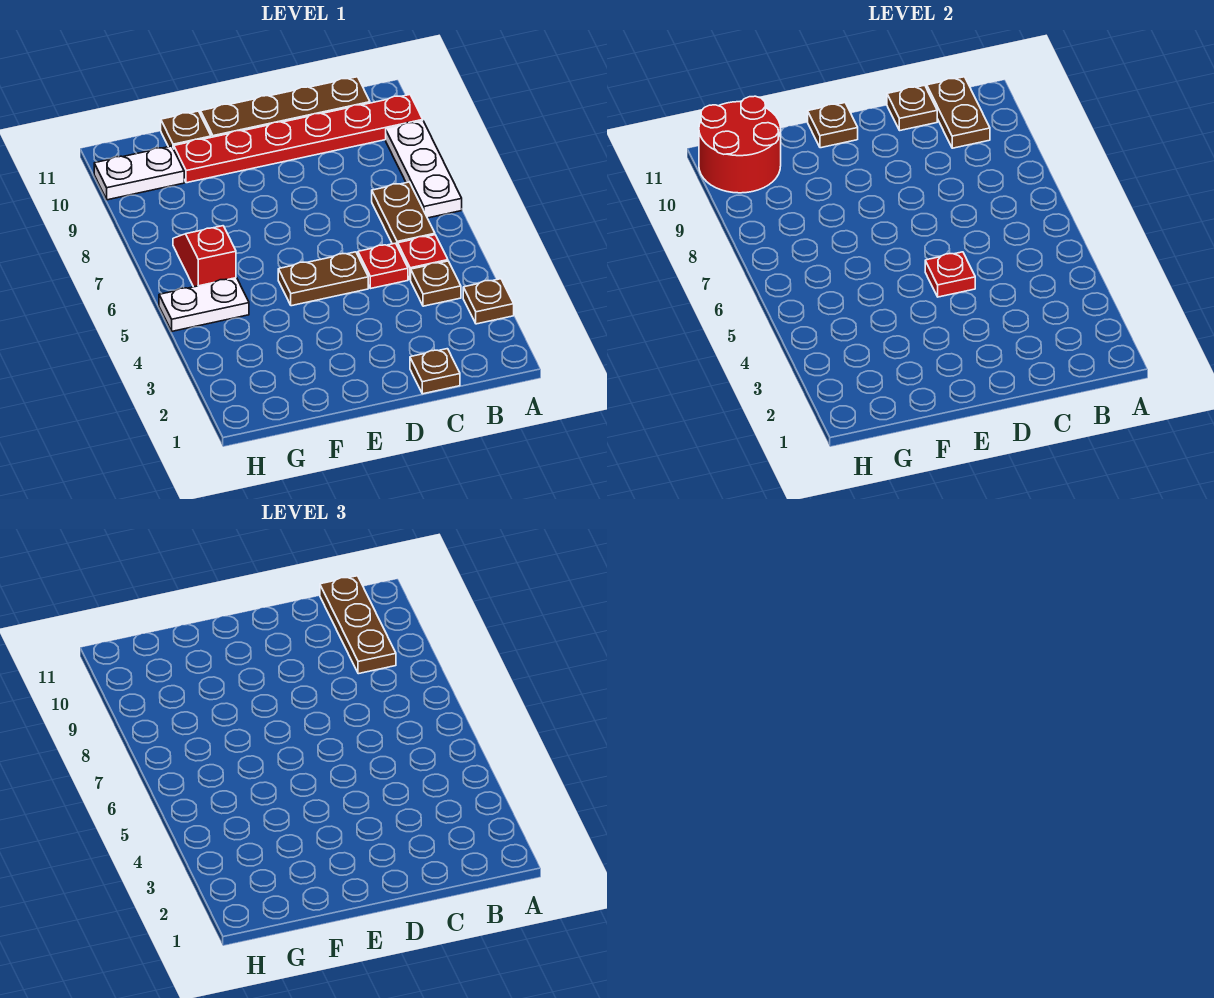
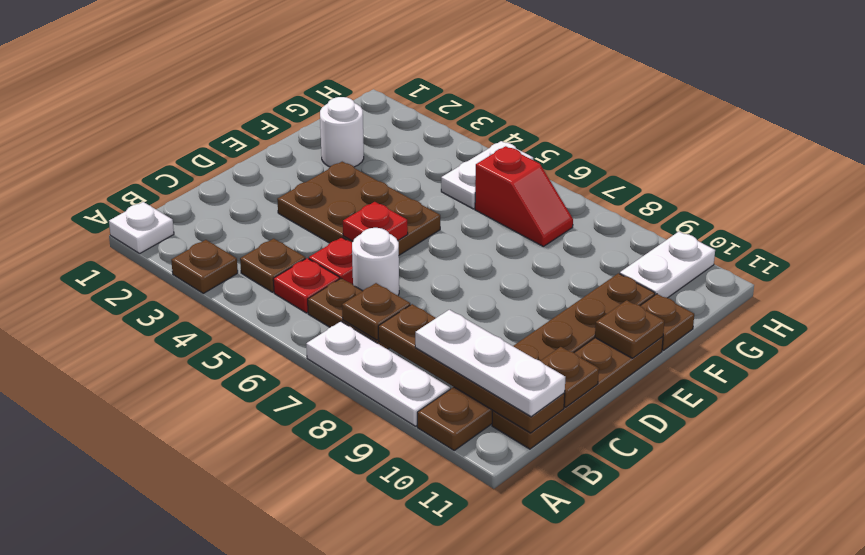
none -> white 1x1 plate [109,202,174,253]
red 1x6 plate [174,95,423,183] -> brown 1x6 plate [417,273,655,450]
brown 1x3 plate [320,576,396,674] -> white 1x3 plate [415,310,565,417]
brown 1x2 plate [927,77,990,148] -> brown 1x4 plate [378,304,565,433]
brown 1x1 plate [410,349,460,394] -> brown 1x1 plate moved to [342,283,410,340]
none -> white 1x1 round brick [352,228,399,296]
brown 1x2 plate [278,252,368,306] -> brown 2x3 plate [277,162,440,255]
none -> white 1x1 round brick [320,97,364,167]
red 2x2 round brick [699,96,781,193] -> none

